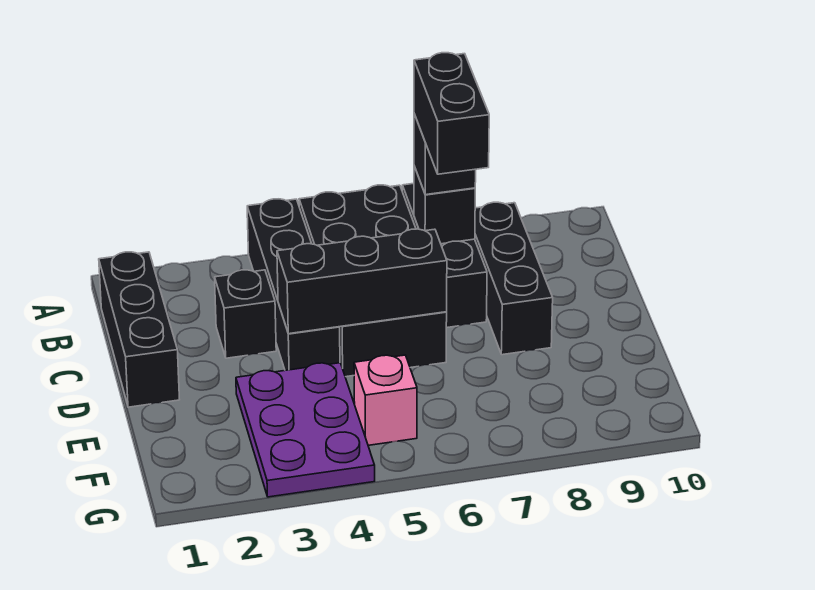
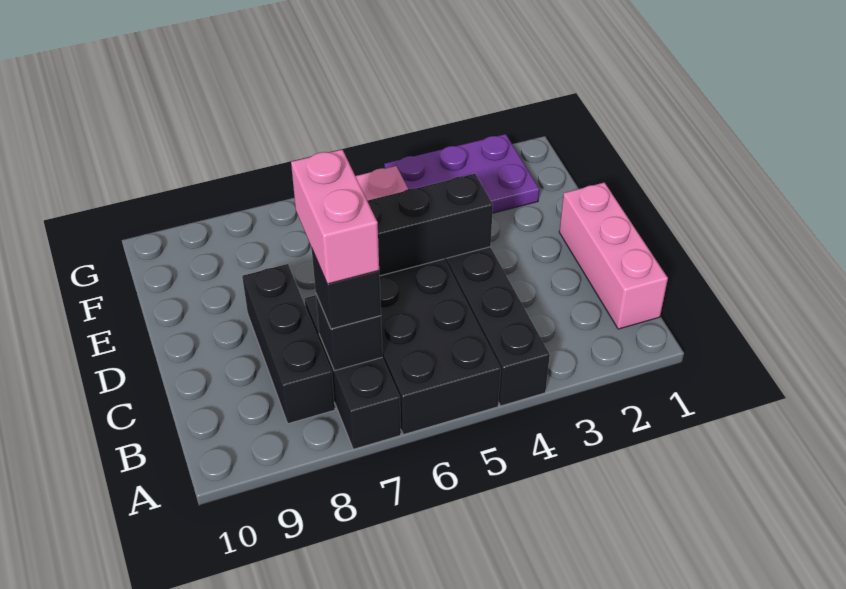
black 1x3 brick [99,252,180,407] -> pink 1x3 brick [559,182,668,329]
black 1x2 brick [414,53,489,174] -> pink 1x2 brick [291,150,379,284]
black 1x1 brick [215,270,276,358] -> none
purple 2x3 plate [236,363,375,497] -> purple 2x3 plate turned to [384,134,539,213]

